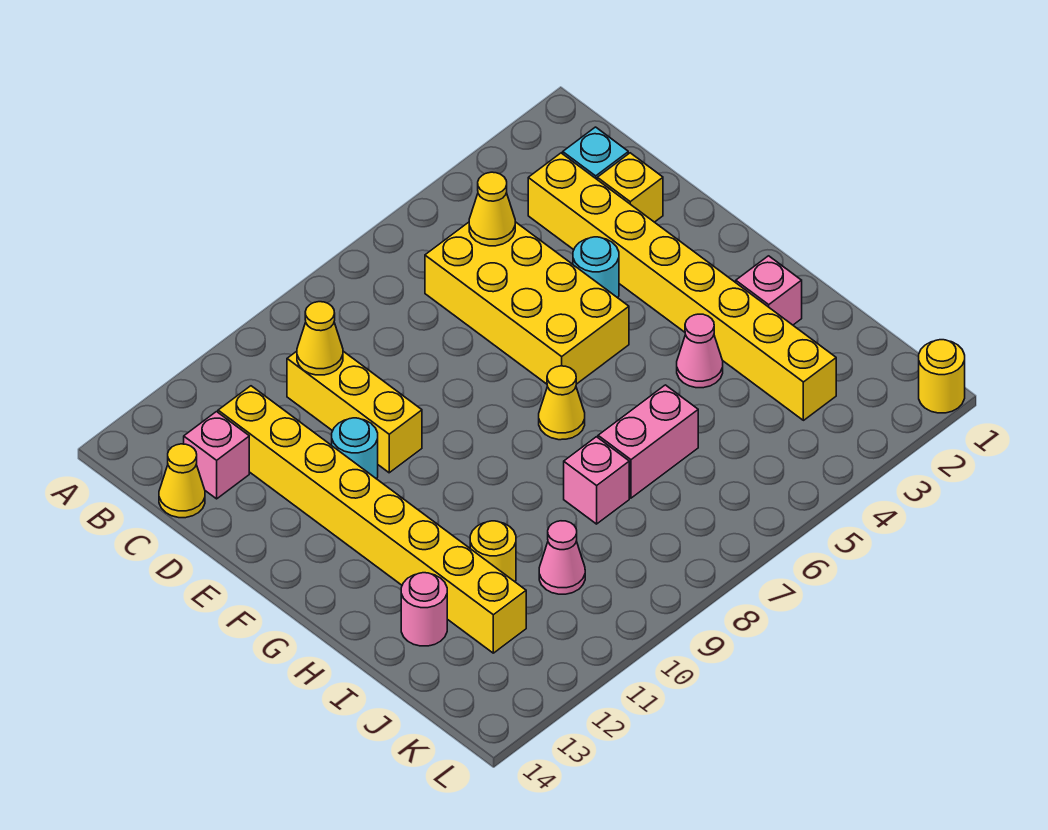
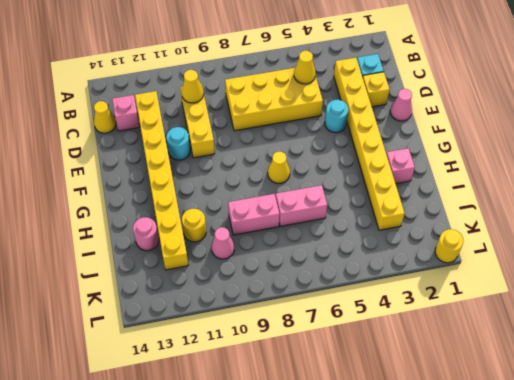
yellow 2x4 brick [425,222,629,384] -> yellow 2x4 brick turned to [225,68,323,131]
pink 1x1 cone [677,314,723,388] -> pink 1x1 cone moved to [390,89,412,121]
pink 1x1 brick [564,437,629,524] -> pink 1x2 brick [228,194,280,235]

